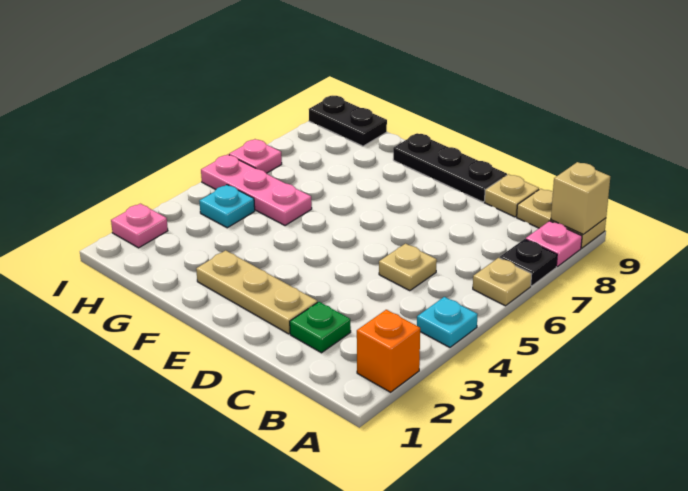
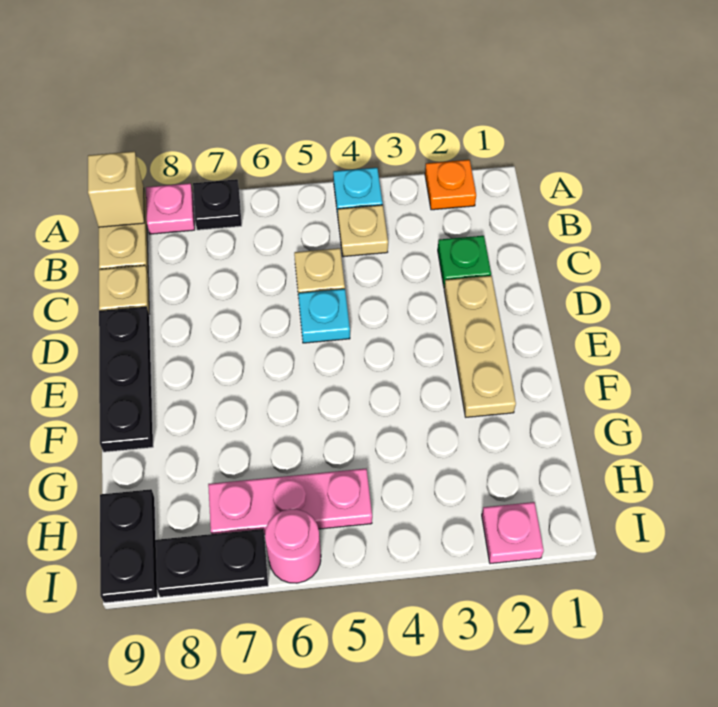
orange 1x1 brick [357,310,420,392] -> orange 1x1 plate [425,160,476,210]
tan 1x1 plate [473,258,532,306] -> tan 1x1 plate moved to [338,205,388,257]
pink 1x3 plate [201,154,312,226] -> pink 1x3 plate turned to [208,469,372,534]
cyan 1x1 plate [199,185,255,228] -> cyan 1x1 plate moved to [298,289,350,343]
pink 1x1 plate [229,139,282,173] -> pink 1x1 round brick [265,509,321,583]
none -> black 1x2 plate [156,529,268,597]

